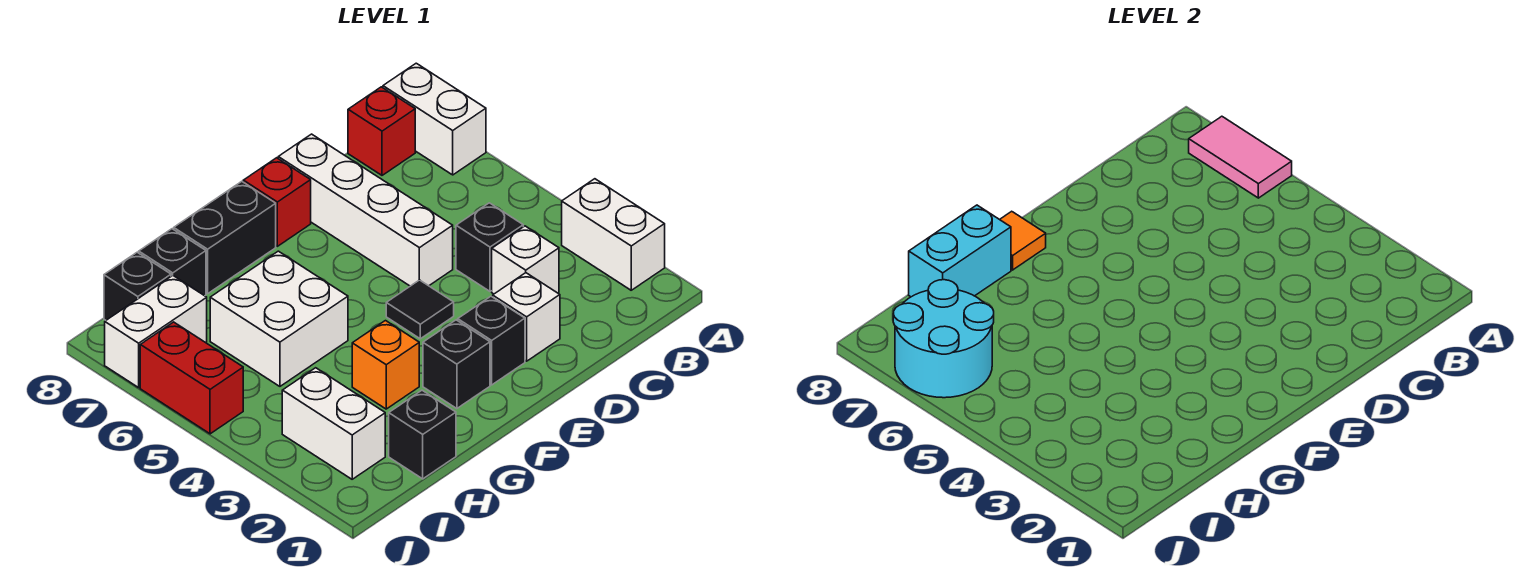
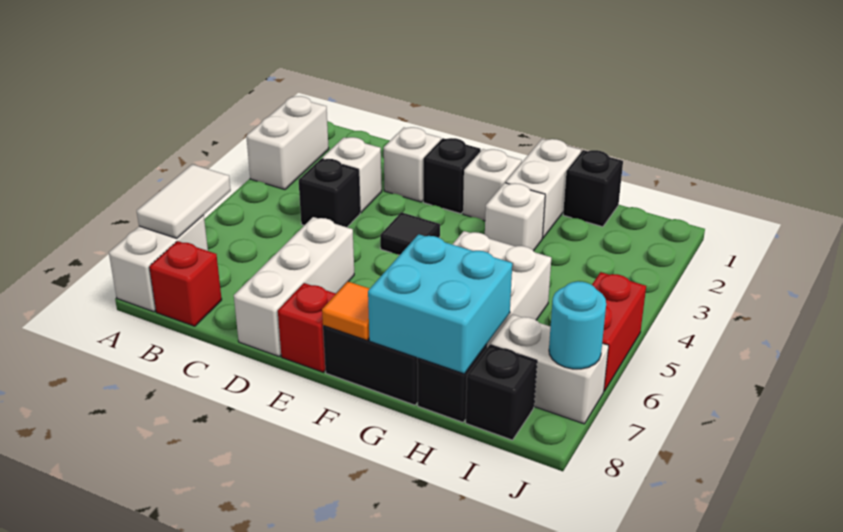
pink 1x2 tile [1189,116,1292,198] -> white 1x2 tile [137,164,231,238]
white 1x4 brick [278,134,453,286] -> white 1x3 brick [234,217,354,356]
black 1x1 brick [423,320,490,409] -> white 1x1 brick [463,149,522,221]
orange 1x1 brick [352,321,419,409] -> white 1x1 brick [485,183,545,251]
cyan 1x2 brick [909,205,1011,297] -> cyan 2x2 brick [368,234,512,374]
white 1x2 brick [282,368,385,479] -> white 1x2 brick moved to [506,139,581,238]
cyan 2x2 round brick [893,280,994,398] -> cyan 1x1 round brick [549,281,606,369]

